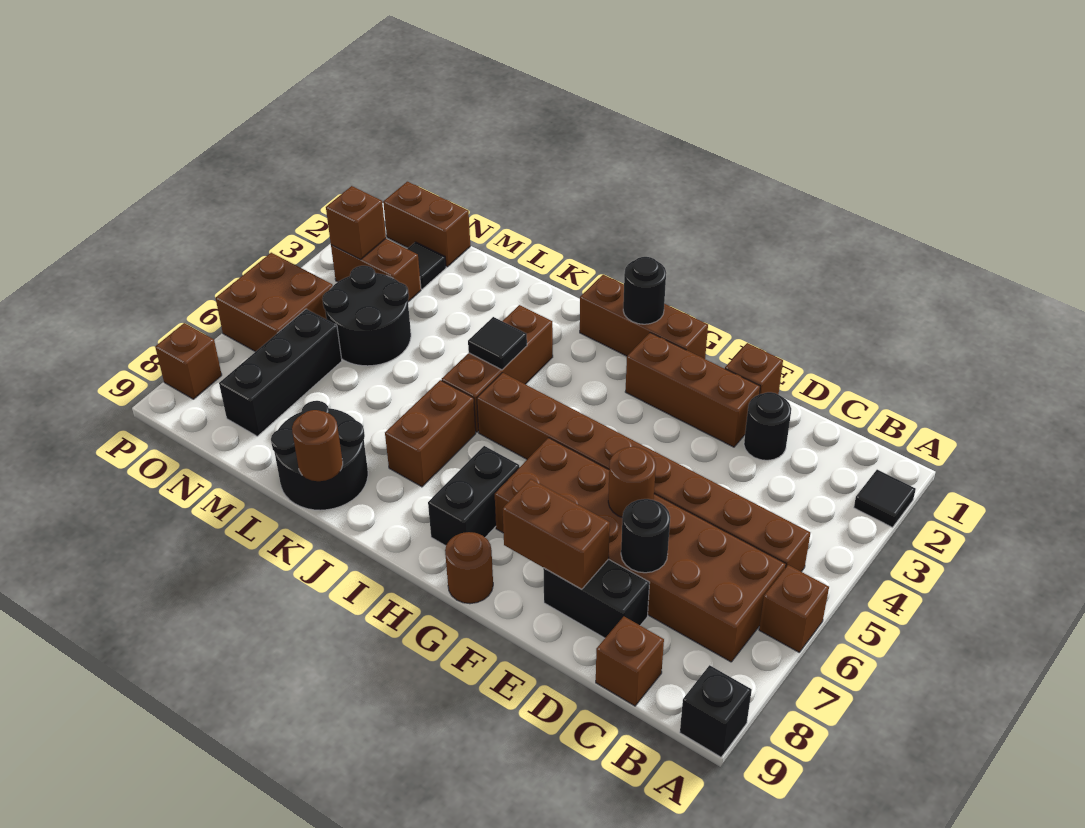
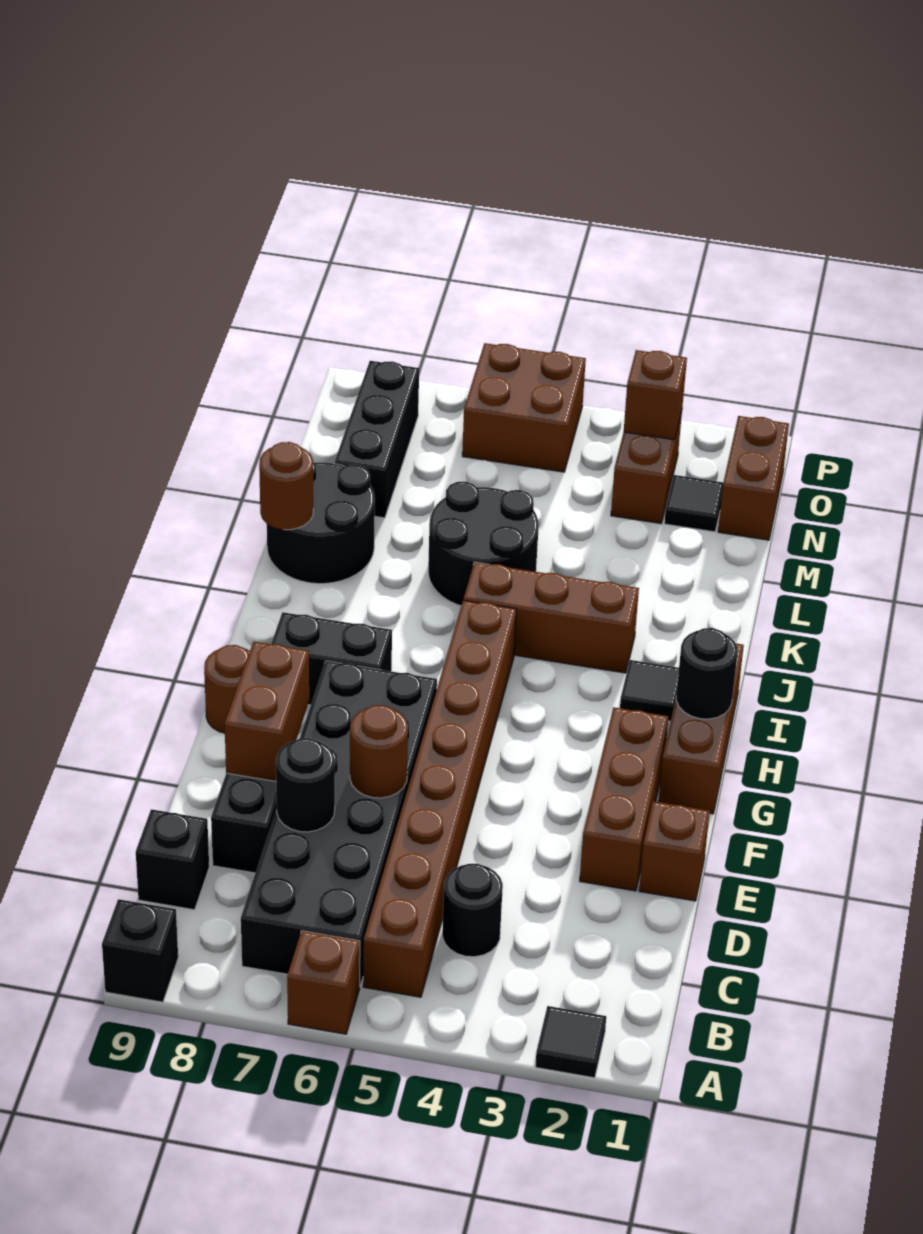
brown 2x6 brick [495,438,786,662] -> black 2x6 brick [241,661,437,986]
brown 1x1 brick [596,617,664,706] -> black 1x1 brick [136,809,209,910]
black 1x1 round brick [744,392,791,460] -> black 1x1 round brick moved to [442,864,503,957]
black 1x1 tile [468,317,527,370] -> black 1x1 tile moved to [620,660,679,721]
brown 1x2 brick [385,380,476,487] -> none
black 2x2 round brick [322,266,411,366] -> black 2x2 round brick moved to [428,482,539,606]
black 1x3 brick [219,309,342,436] -> black 1x3 brick turned to [335,361,419,518]
brown 1x1 brick [155,323,222,399] -> none

